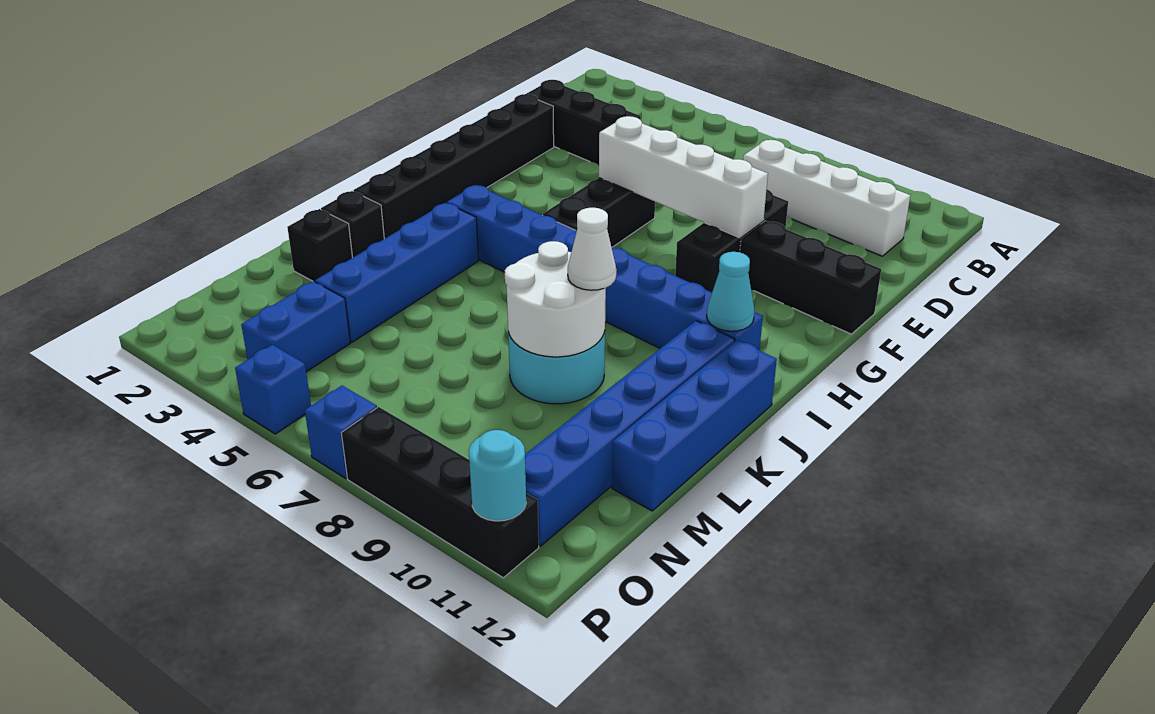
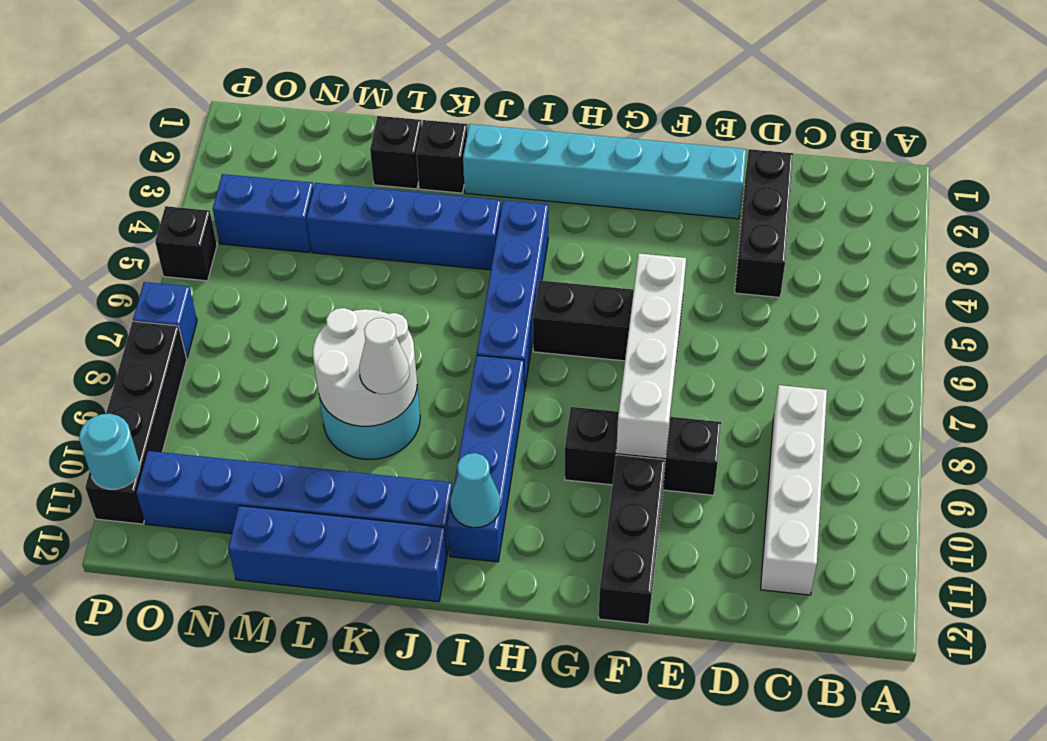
black 1x6 brick [353,94,554,239] -> cyan 1x6 brick [463,124,746,219]
blue 1x1 brick [235,345,311,434] -> black 1x1 brick [155,206,217,281]

